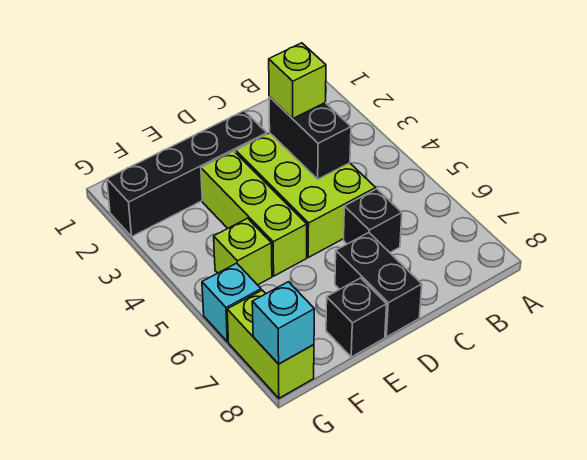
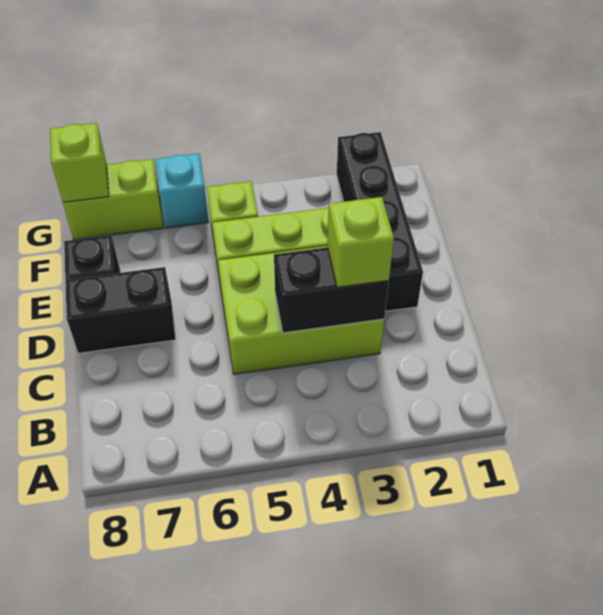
black 1x1 brick [344,189,402,252] -> none
cyan 1x1 brick [252,282,314,364] -> lime 1x1 brick [50,123,109,202]

